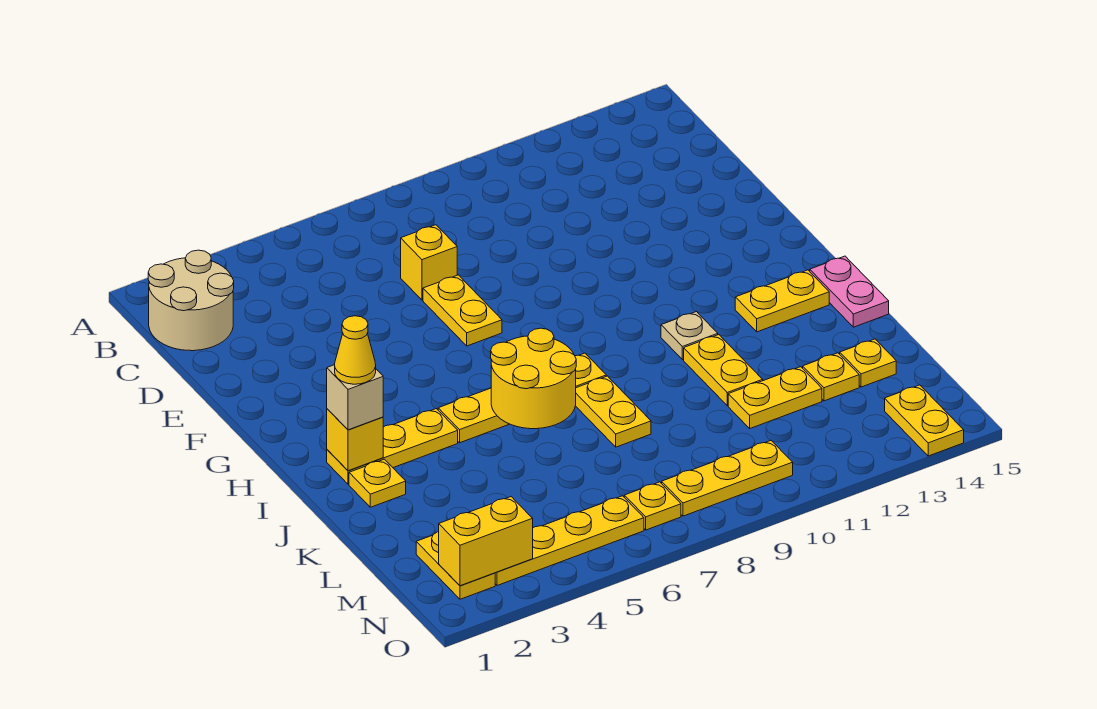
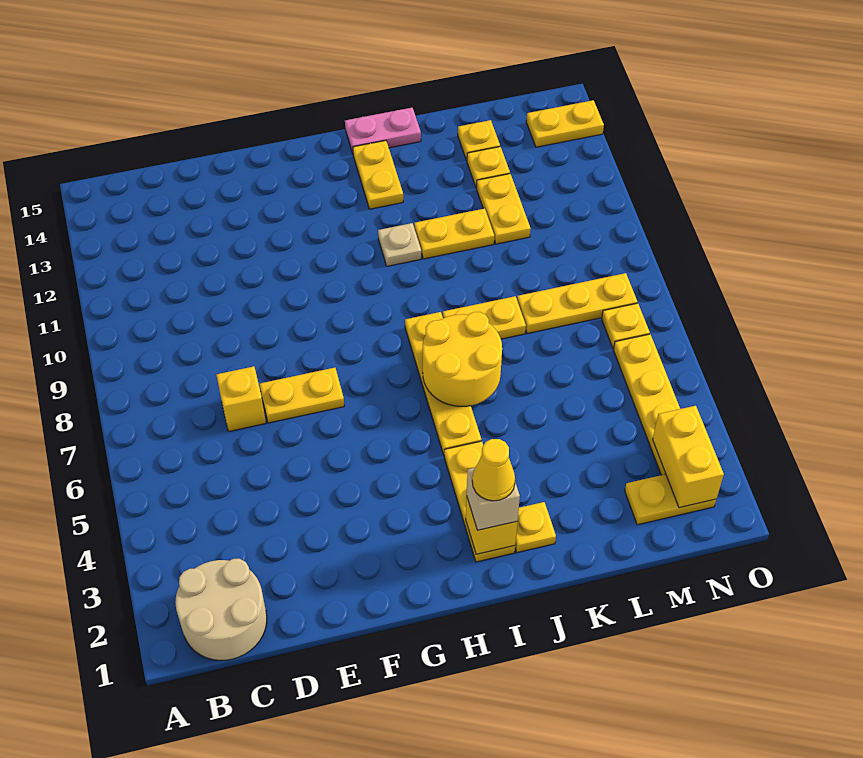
yellow 1x3 plate [662,441,793,516] -> yellow 1x3 plate turned to [517,273,637,334]

